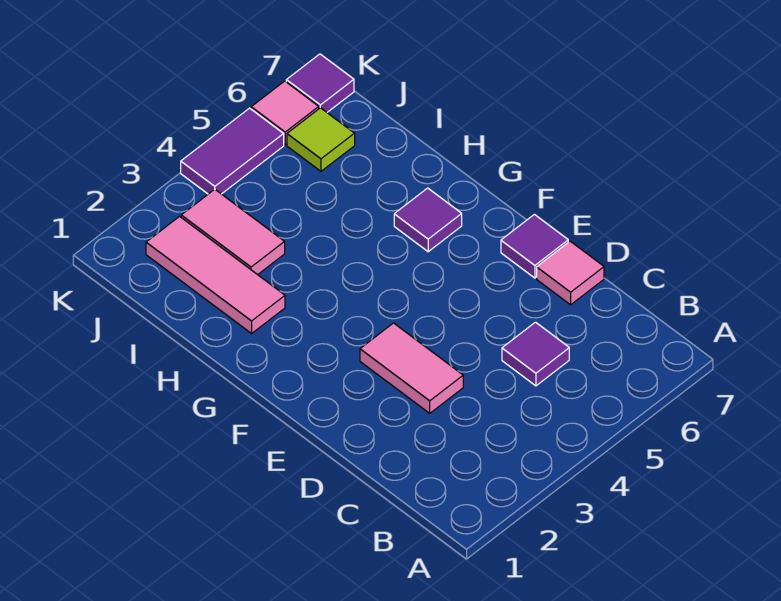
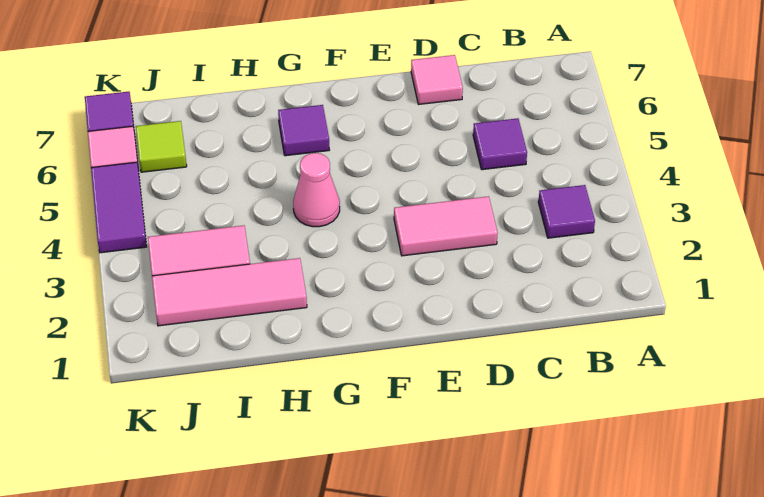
purple 1x1 tile [501,214,568,278] -> purple 1x1 tile moved to [538,185,595,238]
none -> pink 1x1 cone [293,153,340,227]

